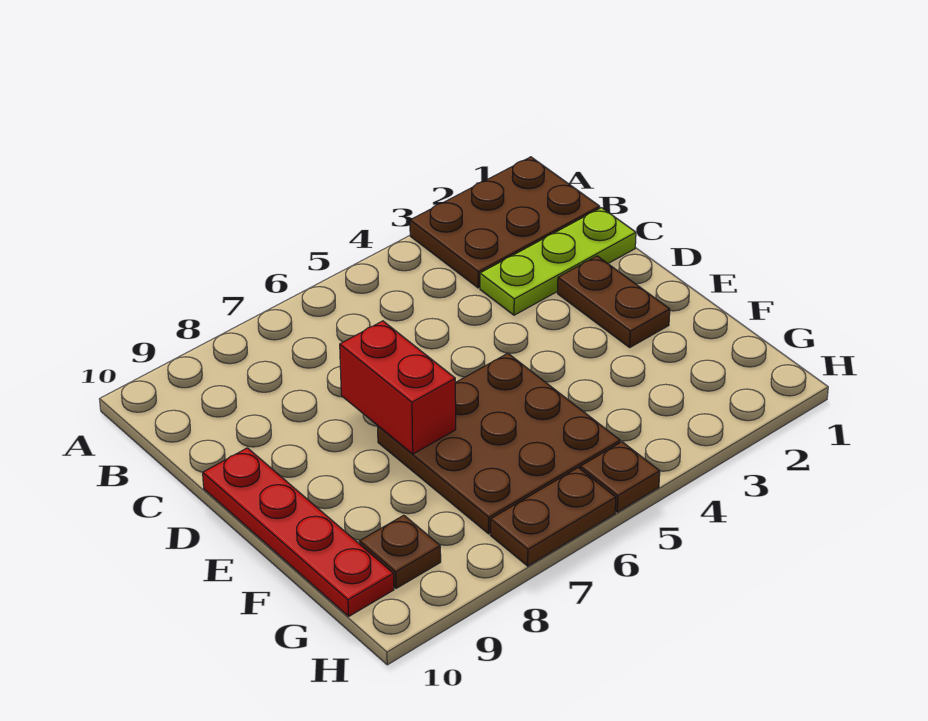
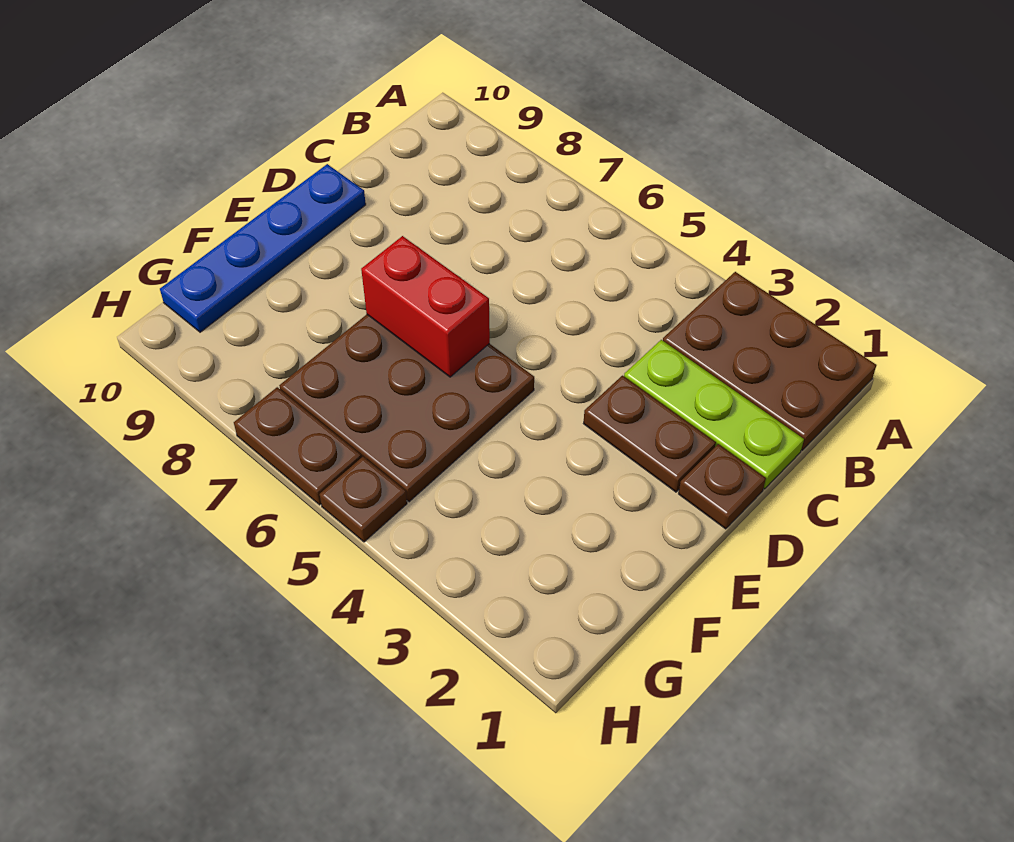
brown 1x2 plate [558,256,670,347] -> brown 1x2 plate turned to [584,376,716,492]
red 1x2 brick [340,321,456,454] -> red 1x2 brick turned to [361,236,490,377]
red 1x4 plate [203,448,394,616] -> blue 1x4 plate [160,164,366,332]
brown 1x1 plate [359,515,441,588] -> brown 1x1 plate moved to [679,444,766,529]

